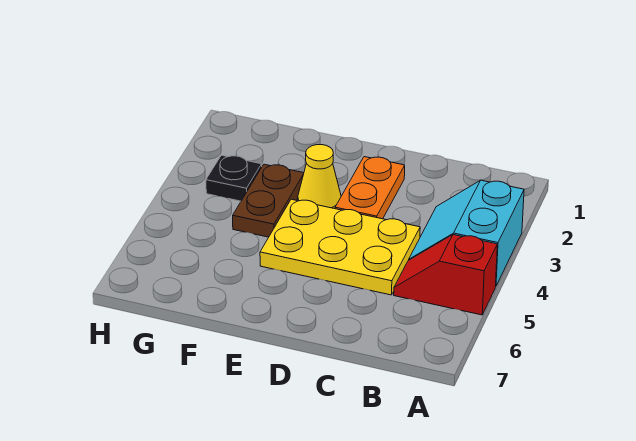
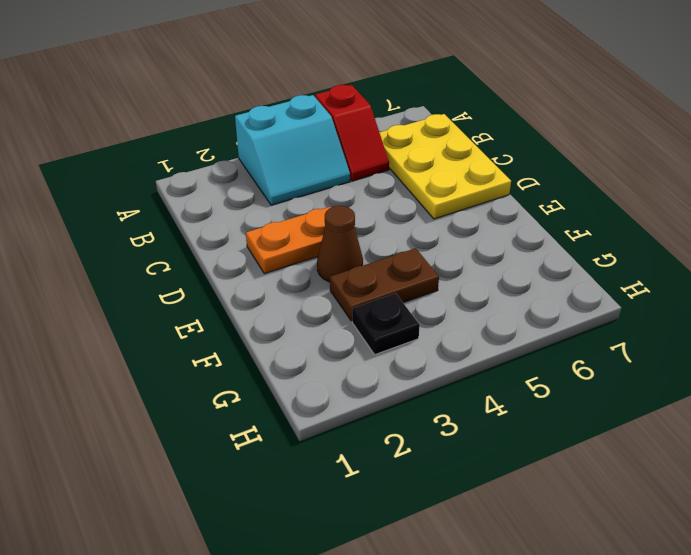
yellow 2x3 plate [260,199,420,295] -> yellow 2x3 plate moved to [379,114,511,219]
yellow 1x1 cone [298,145,341,209] -> brown 1x1 cone [317,206,363,282]

